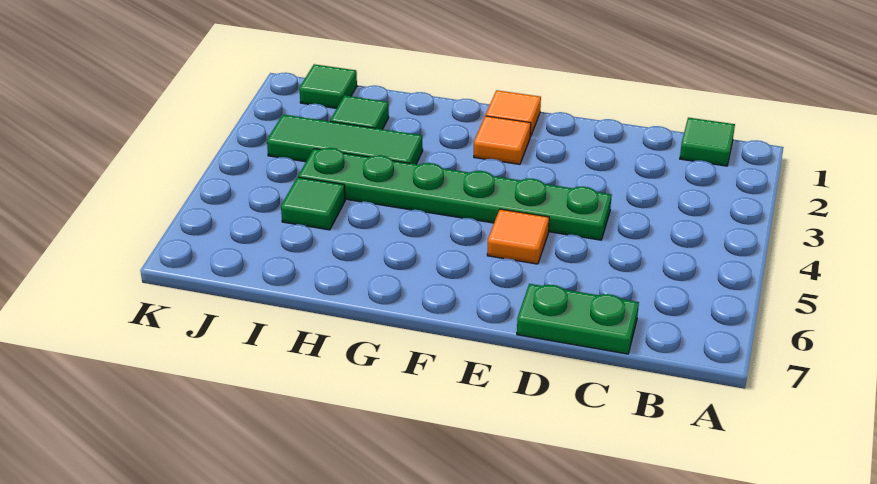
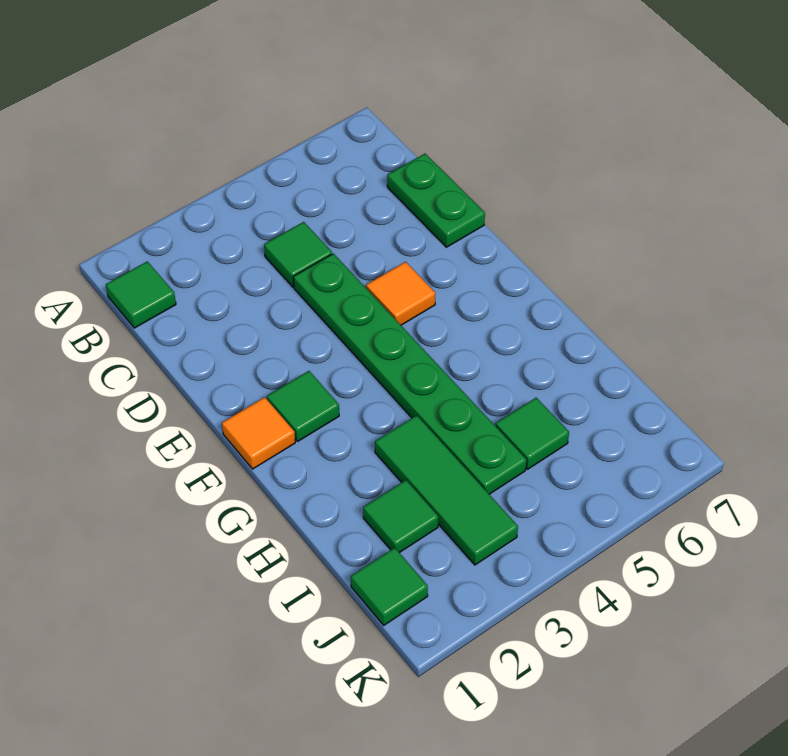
none -> green 1x1 tile [264,222,332,287]
orange 1x1 tile [474,116,531,164] -> green 1x1 tile [267,371,339,442]

